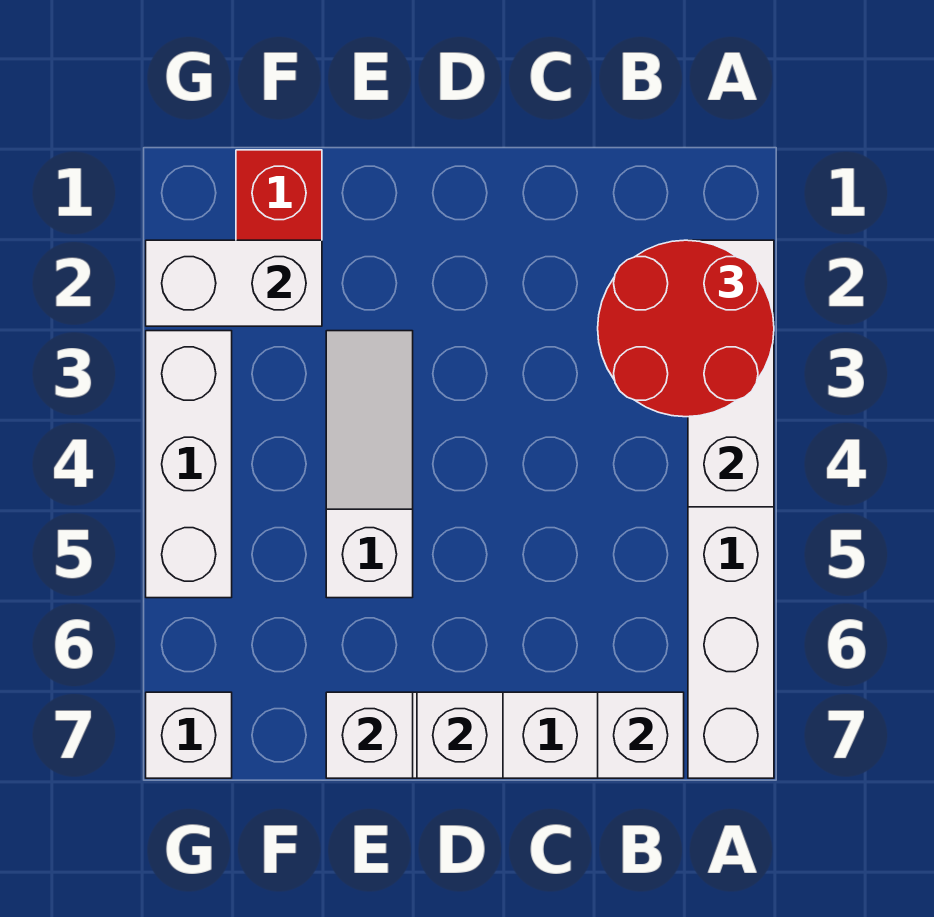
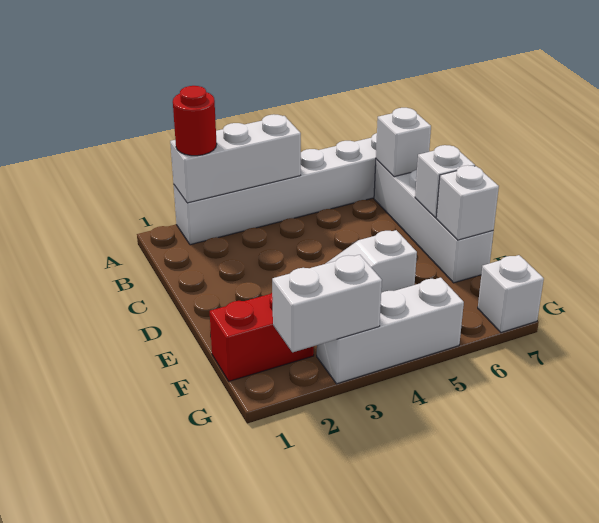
red 2x2 round brick [598,240,774,417] -> red 1x1 round brick [173,86,217,156]
white 1x2 brick [146,240,322,326] -> white 1x2 brick turned to [272,255,382,352]

